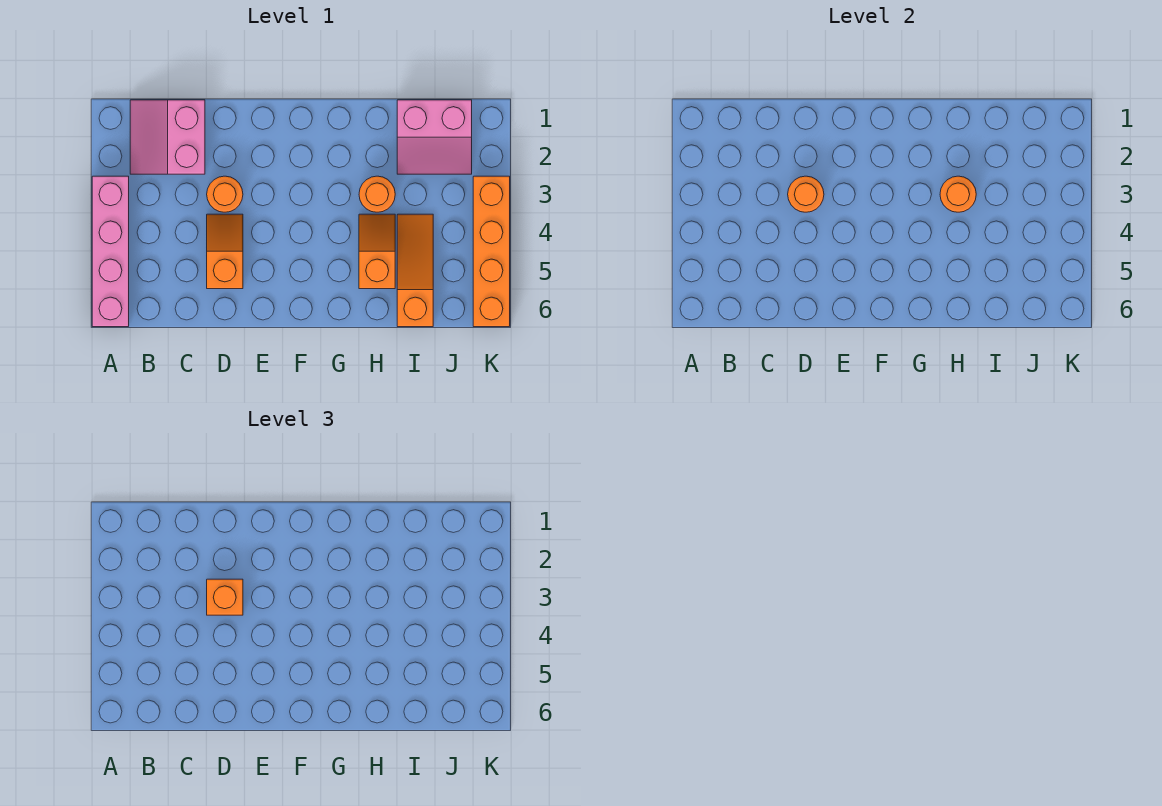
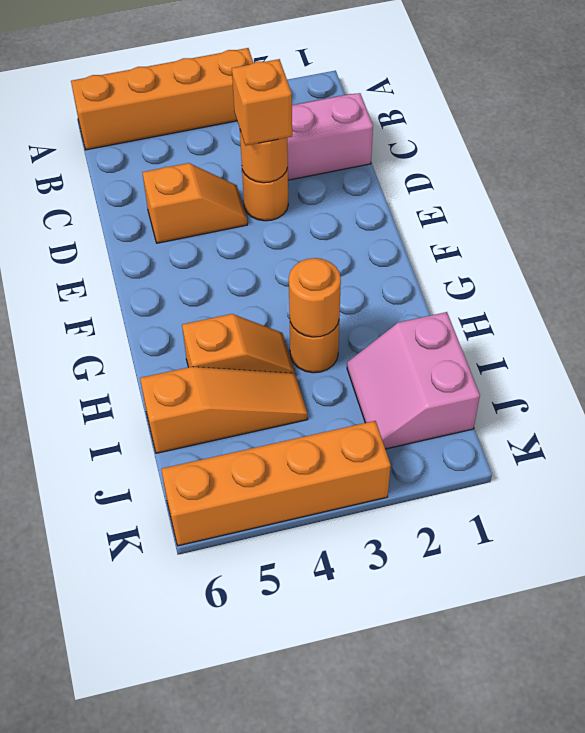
pink 1x4 brick [92,176,129,327] -> orange 1x4 brick [71,48,253,150]

